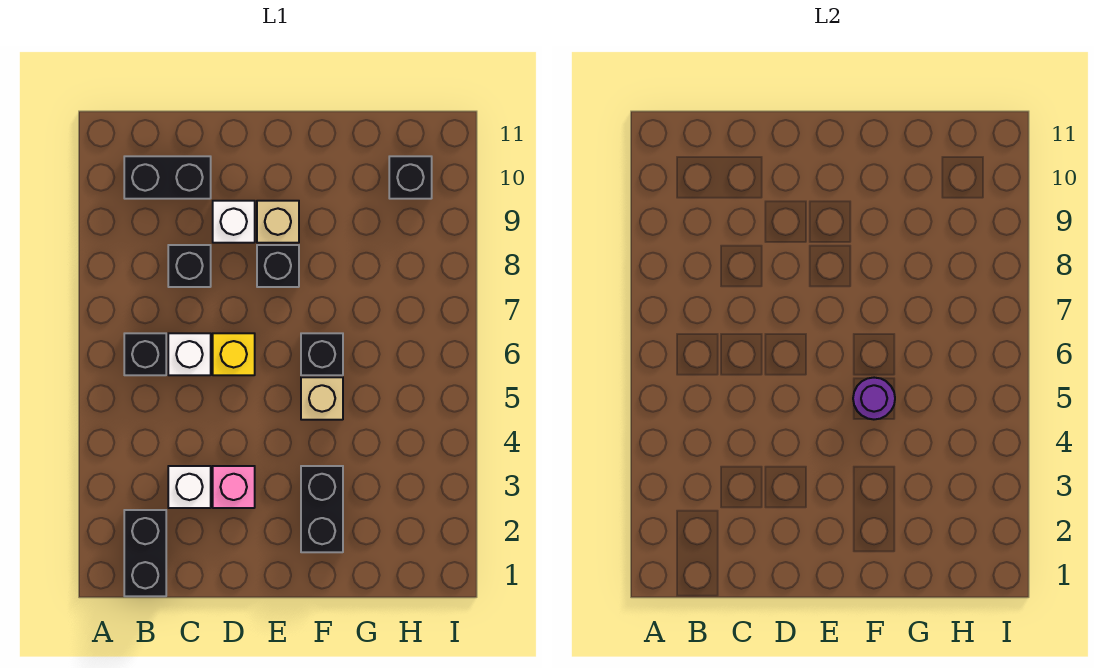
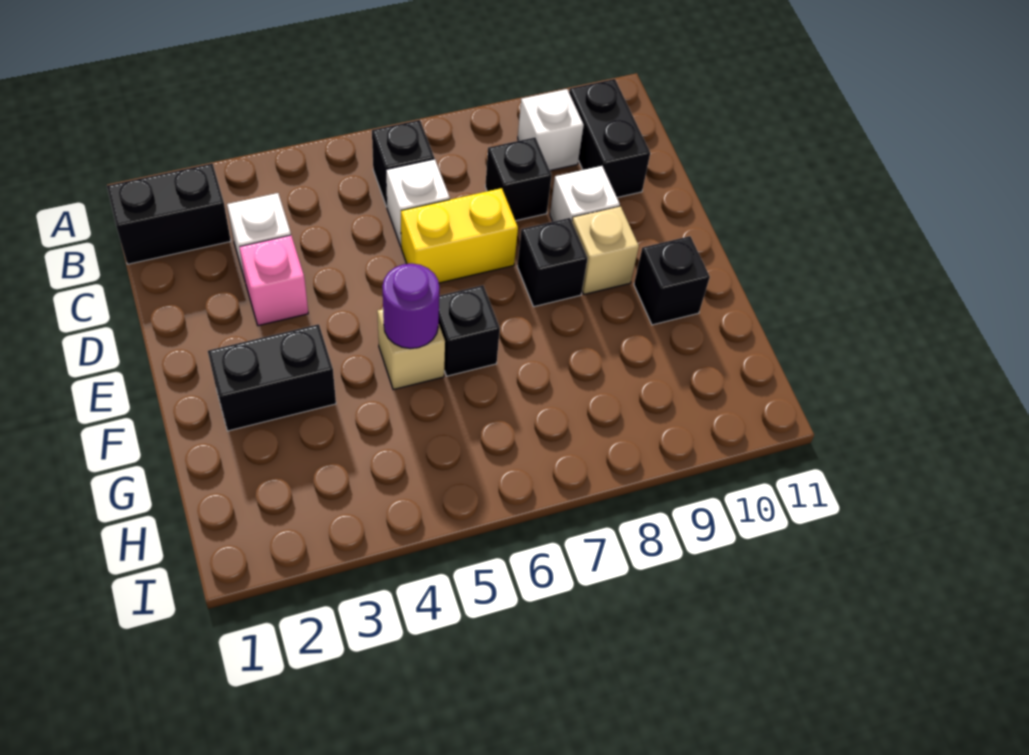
none -> white 1x1 brick [518,89,584,171]
yellow 1x1 brick [213,333,255,375] -> yellow 1x2 brick [401,188,518,283]
black 1x1 brick [389,156,432,199] -> black 1x1 brick moved to [634,236,710,325]

